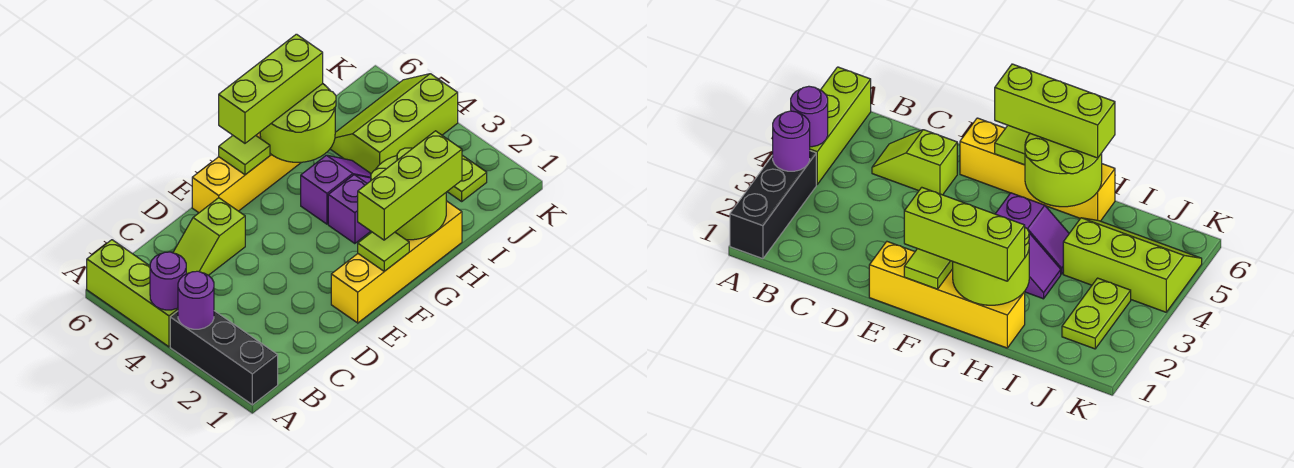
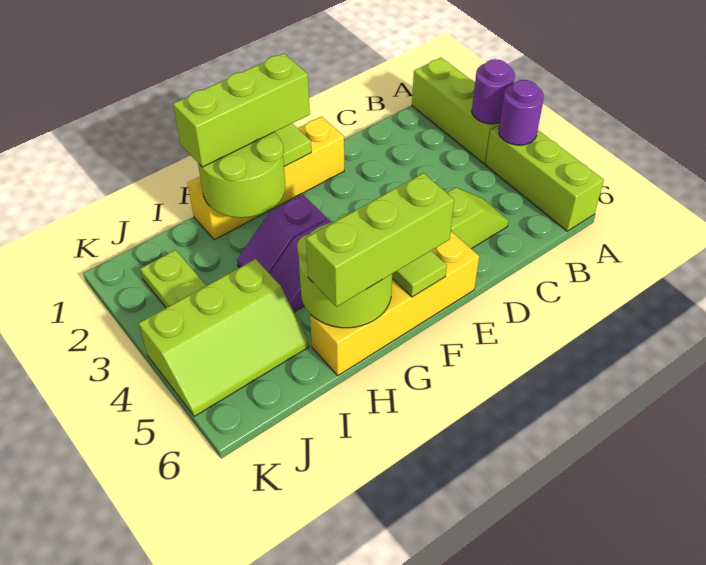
black 1x3 brick [170,311,278,405] -> lime 1x3 brick [412,58,500,164]

